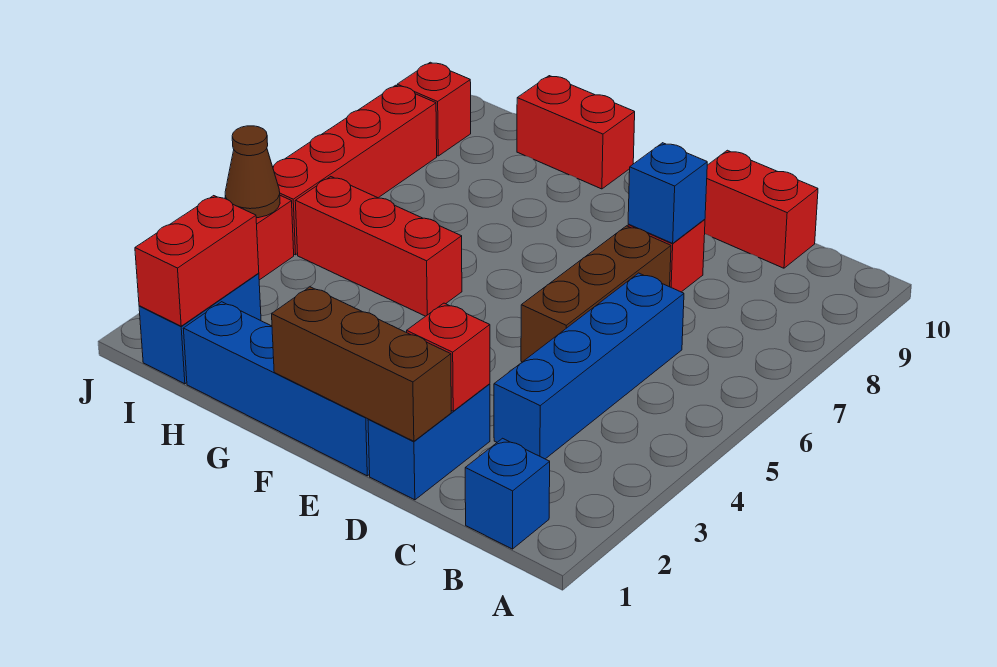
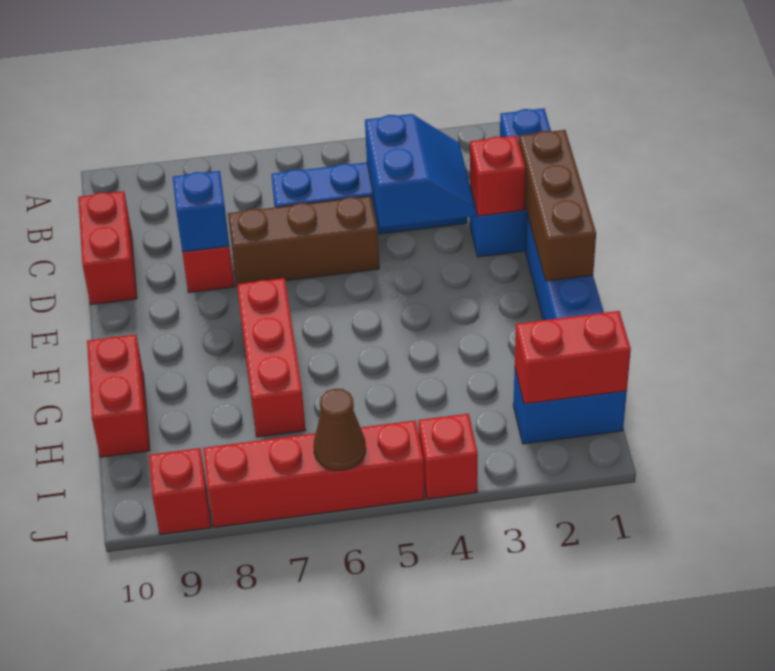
none -> blue 2x2 slope [365,114,476,228]
red 1x3 brick [295,177,462,316] -> red 1x3 brick moved to [237,278,306,437]
brown 1x1 cone [225,126,280,218] -> brown 1x1 cone moved to [314,389,366,470]

